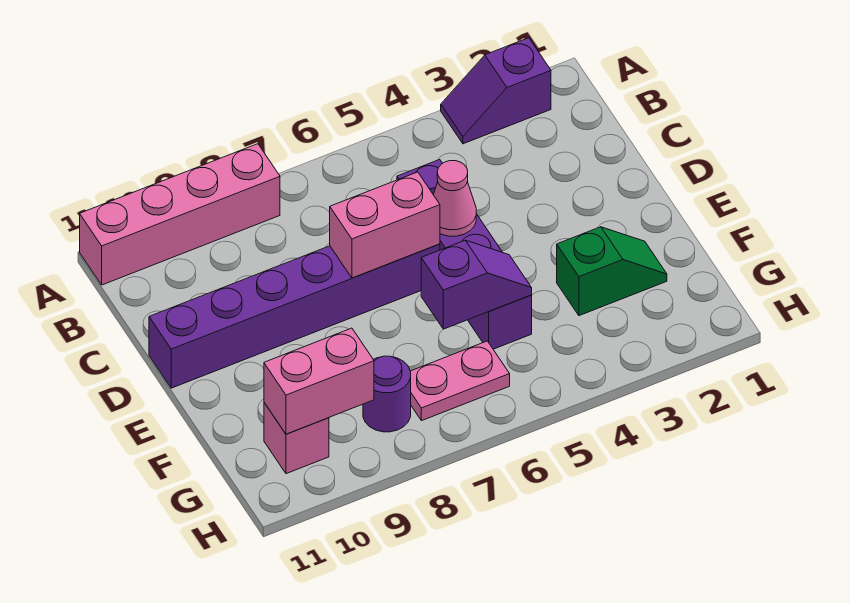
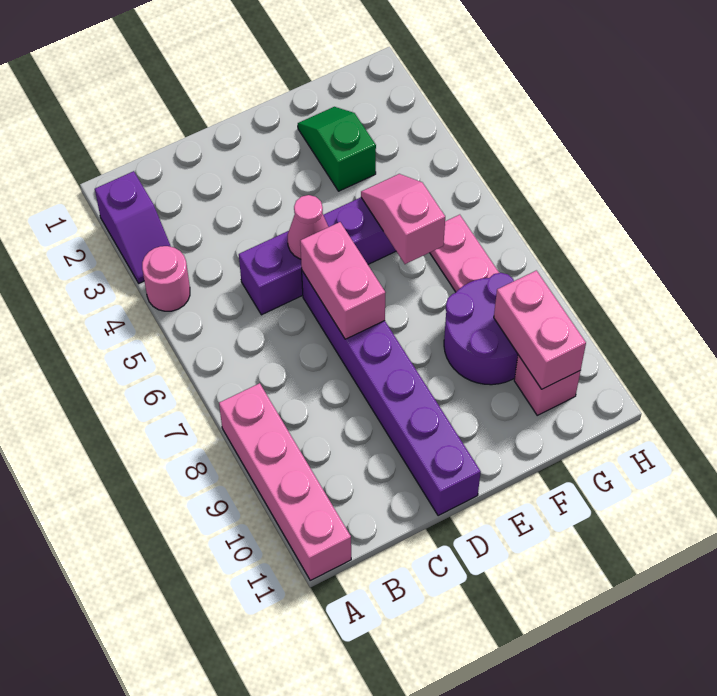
none -> pink 1x1 round brick [142,246,190,311]
purple 1x2 slope [421,240,532,329] -> pink 1x2 slope [361,174,445,264]
purple 1x1 round brick [363,356,411,432] -> purple 2x2 round brick [444,273,518,385]

